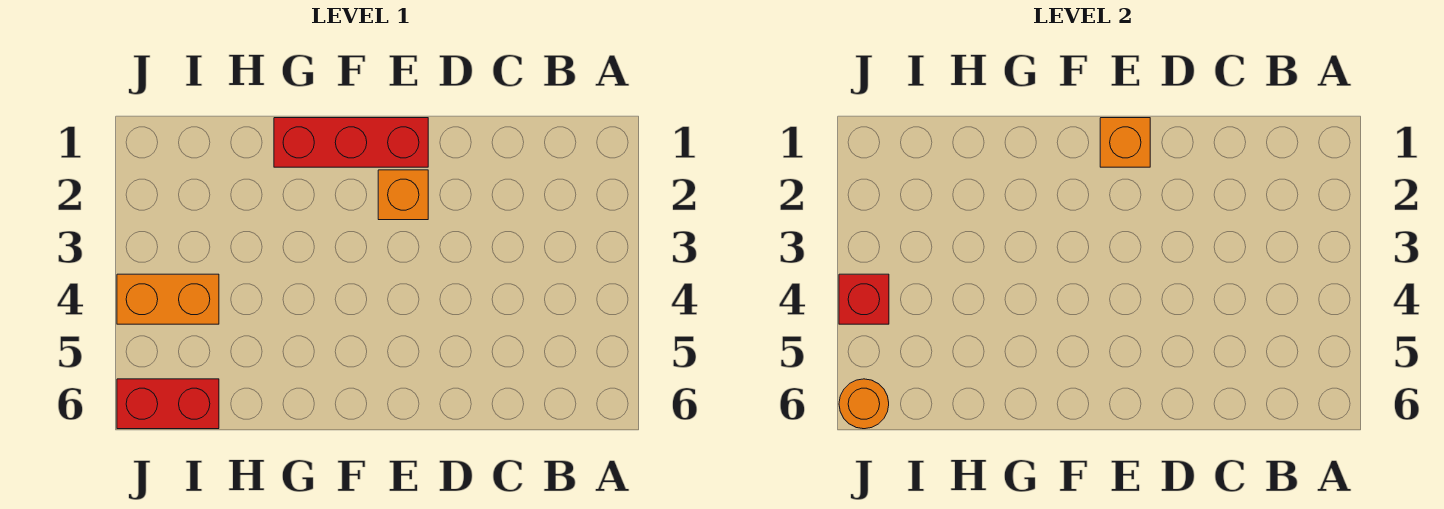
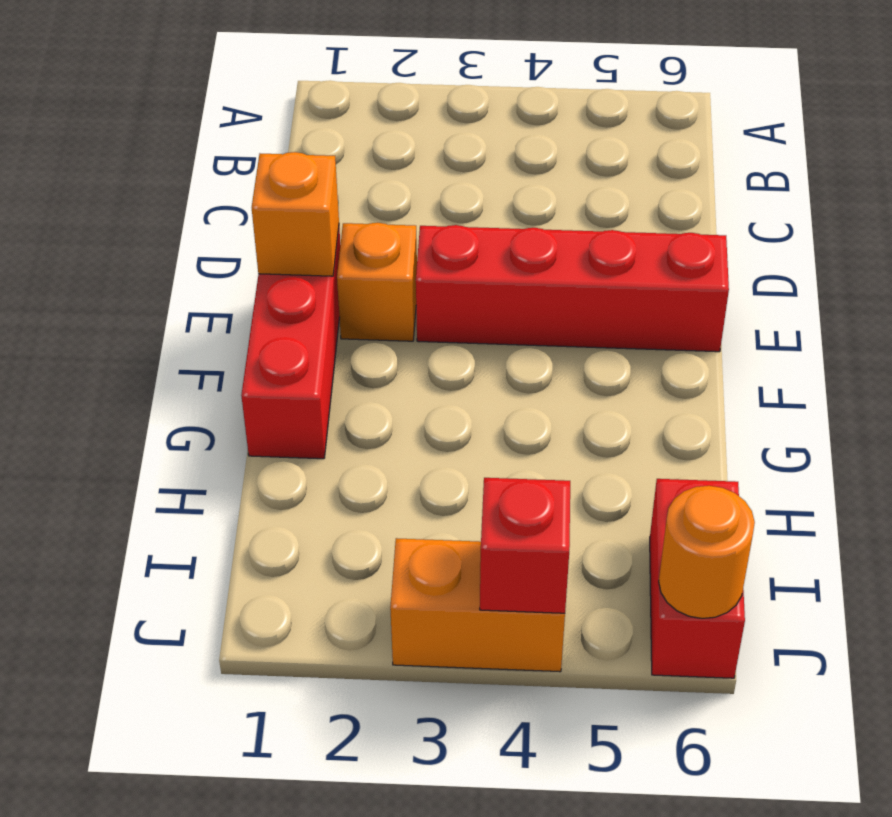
none -> red 1x4 brick [416,225,729,352]
orange 1x2 brick [117,274,219,324] -> orange 1x2 brick turned to [390,538,565,672]

